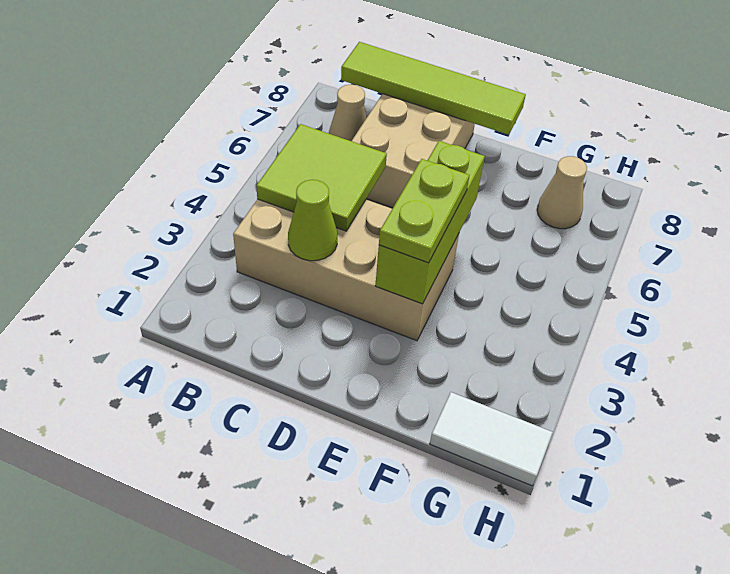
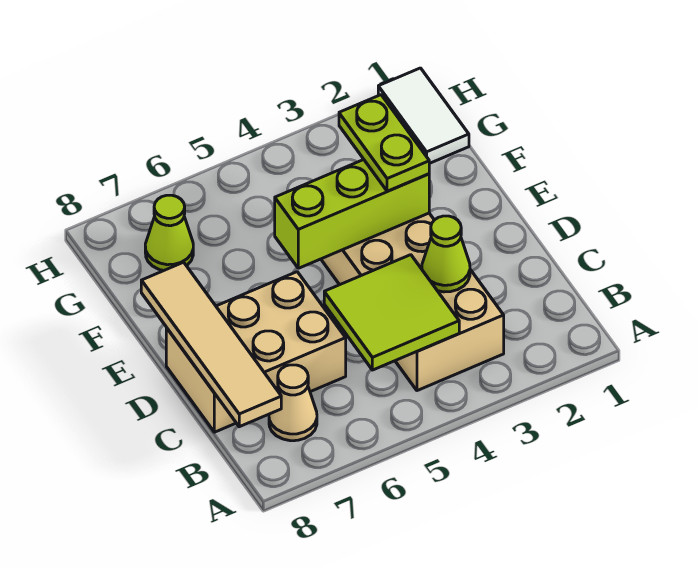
lime 1x4 tile [341,42,526,135] -> tan 1x4 tile [141,262,281,427]
lime 1x2 plate [379,159,470,263] -> lime 1x2 plate turned to [339,95,429,191]
tan 1x1 cone [537,156,587,229] -> lime 1x1 cone [145,195,193,271]

